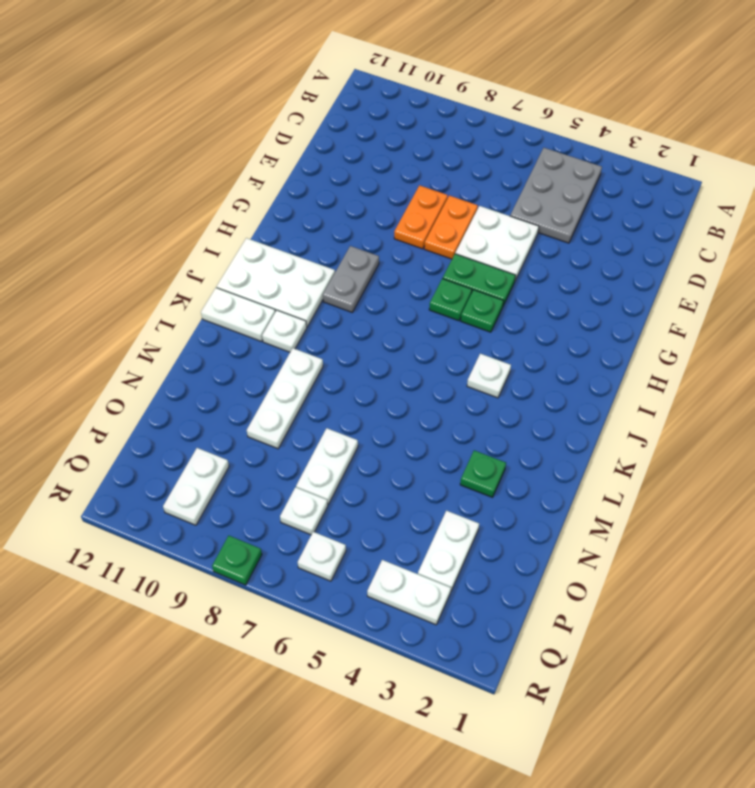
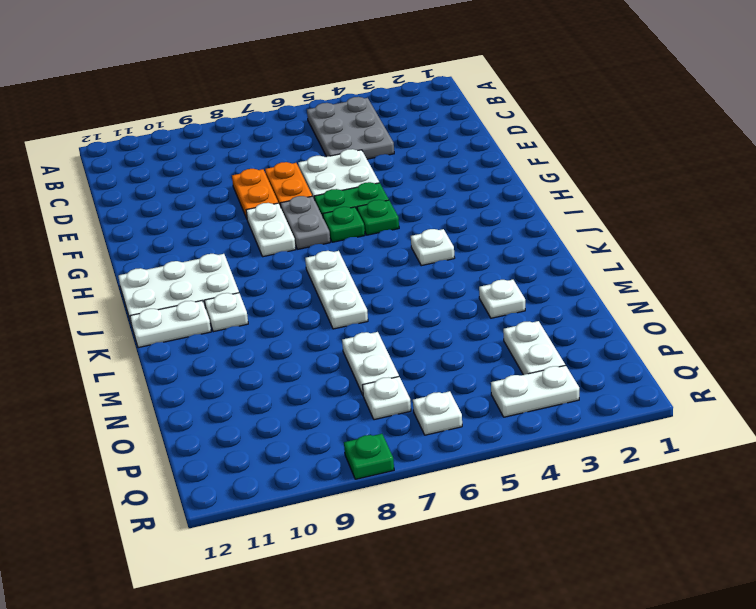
grey 1x2 plate [323,246,379,312] -> grey 1x2 plate moved to [280,196,330,249]
white 1x3 plate [247,348,323,449] -> white 1x3 plate moved to [305,250,368,329]
green 1x1 plate [460,450,506,497] -> white 1x1 plate [479,280,525,318]
white 1x2 plate [163,448,229,525] -> white 1x2 plate moved to [246,203,296,257]

